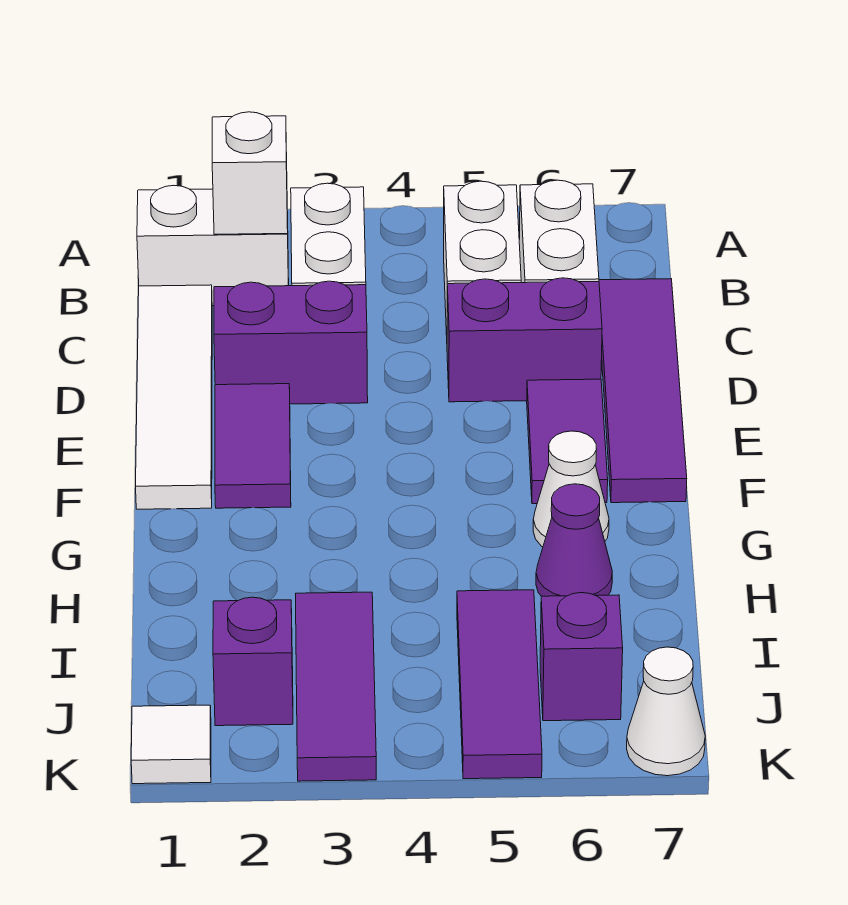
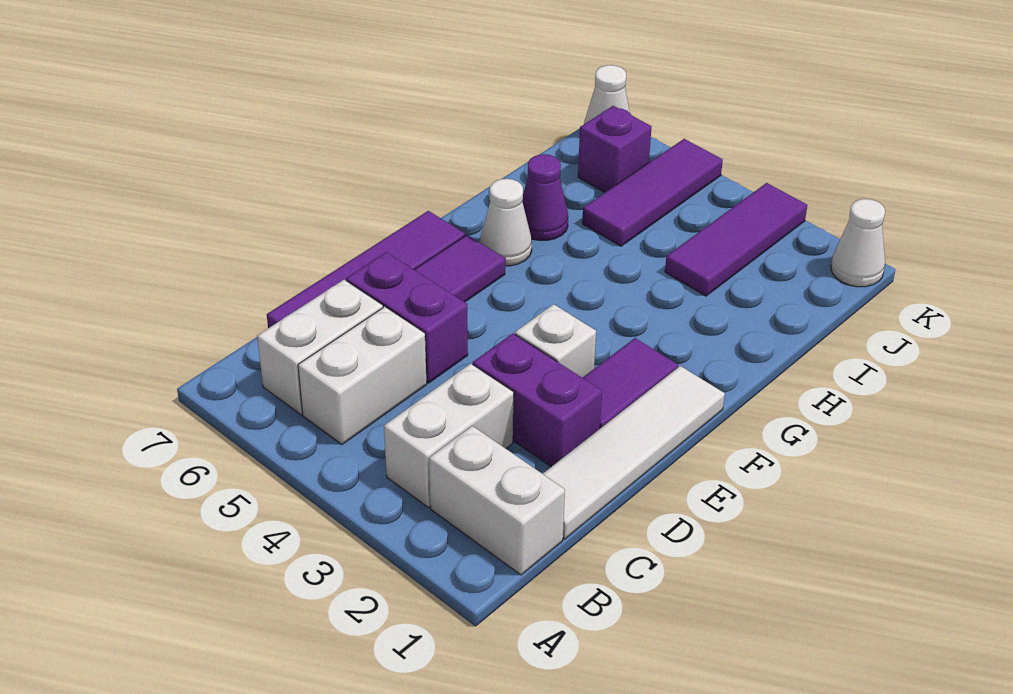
white 1x1 brick [212,112,288,234] -> white 1x1 brick moved to [515,304,596,378]
purple 1x1 brick [213,597,293,726] -> none
white 1x1 tile [131,705,211,784] -> white 1x1 cone [831,199,885,287]

